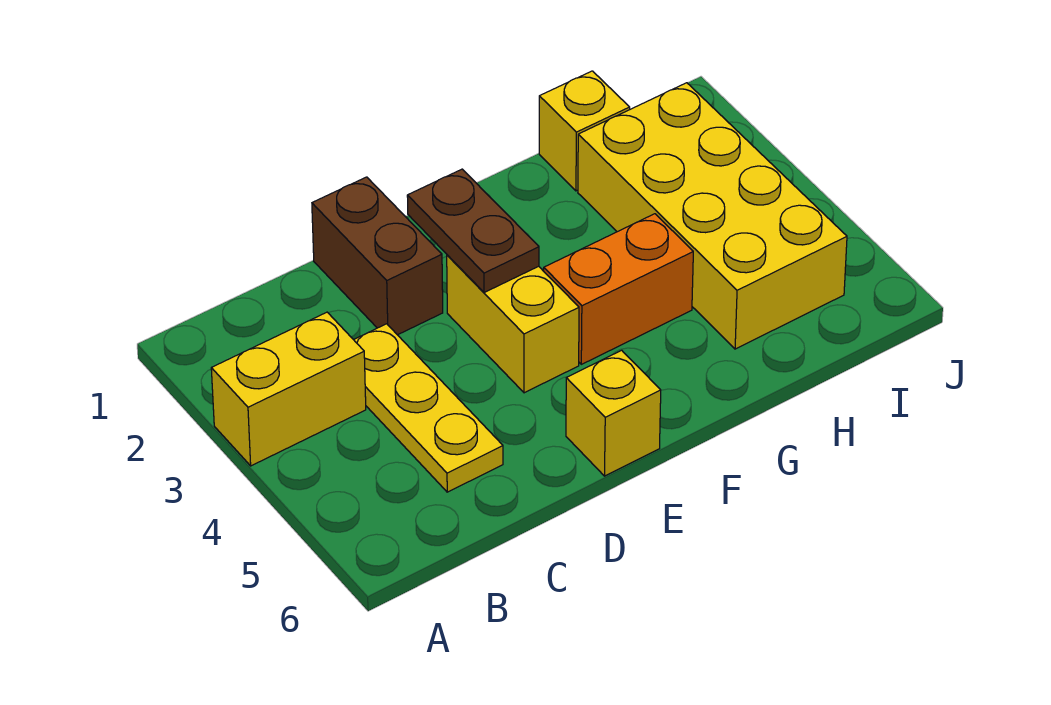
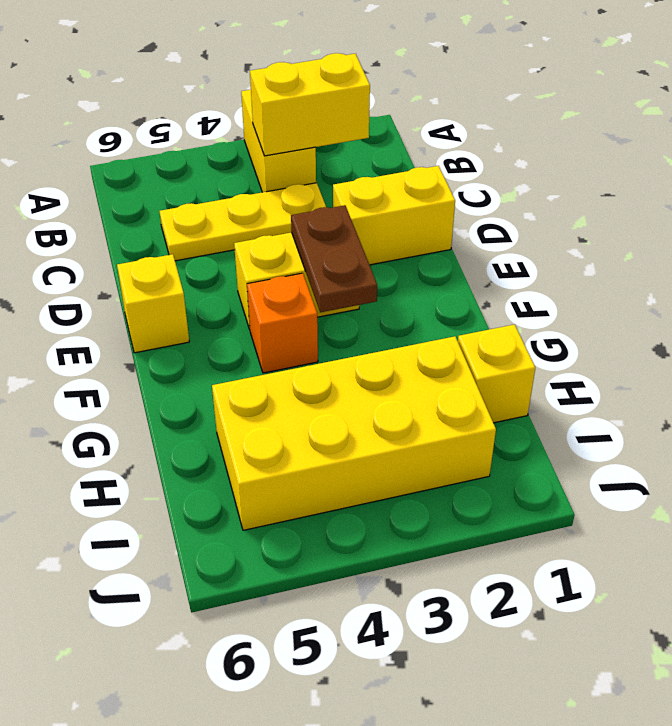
none -> yellow 1x2 brick [250,53,370,156]
brown 1x2 brick [312,177,443,335] -> yellow 1x2 brick [333,166,455,265]
brown 1x2 plate [407,169,539,293] -> brown 1x2 plate turned to [291,205,377,312]
orange 1x2 brick [544,214,693,364] -> orange 1x1 brick [247,273,318,373]

